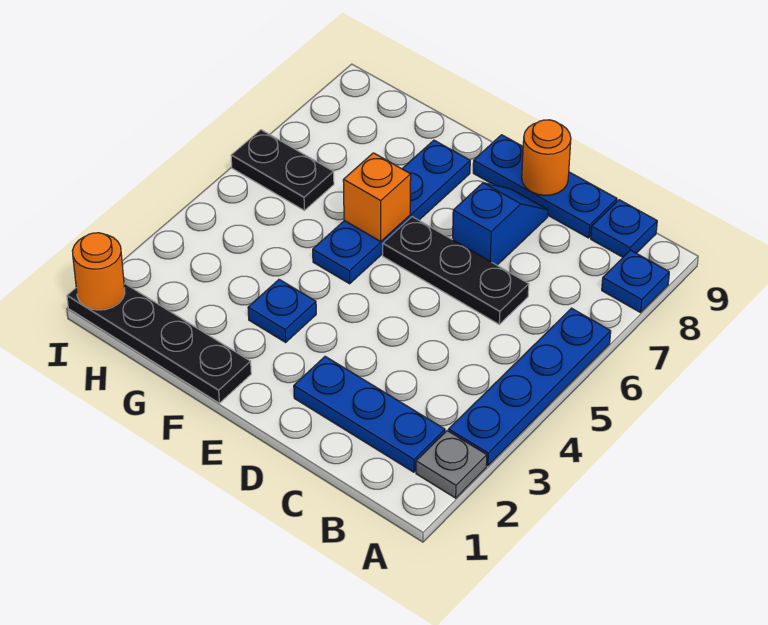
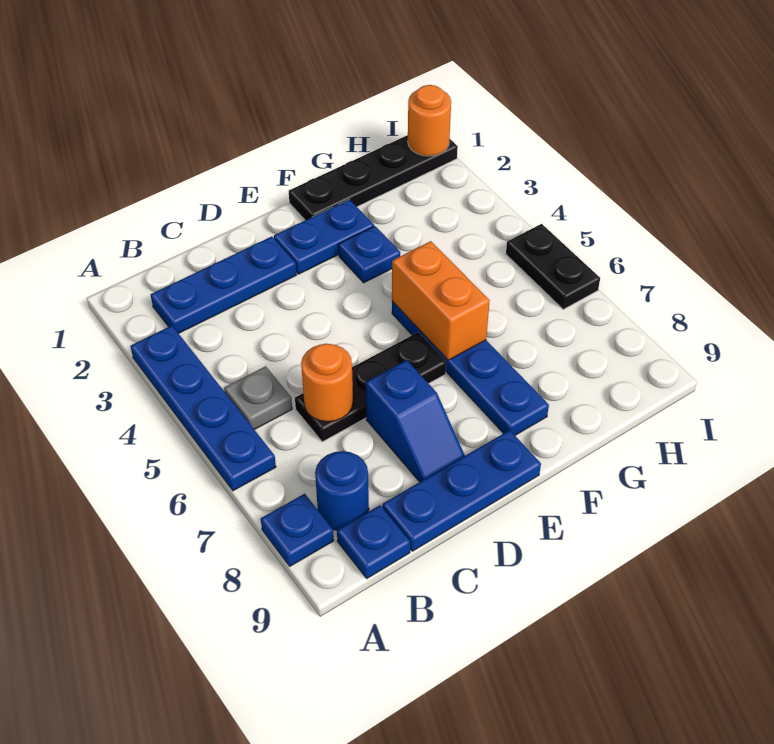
grey 1x1 plate [416,431,487,498] -> grey 1x1 plate moved to [224,366,292,430]
none -> blue 1x1 round brick [315,451,369,530]
orange 1x1 round brick [522,120,571,196] -> orange 1x1 round brick moved to [301,344,353,422]
none -> blue 1x2 plate [274,199,374,274]
orange 1x1 brick [343,153,411,242] -> orange 1x2 brick [392,241,490,360]
black 1x2 plate [231,130,334,210] -> black 1x2 plate turned to [506,224,600,309]

